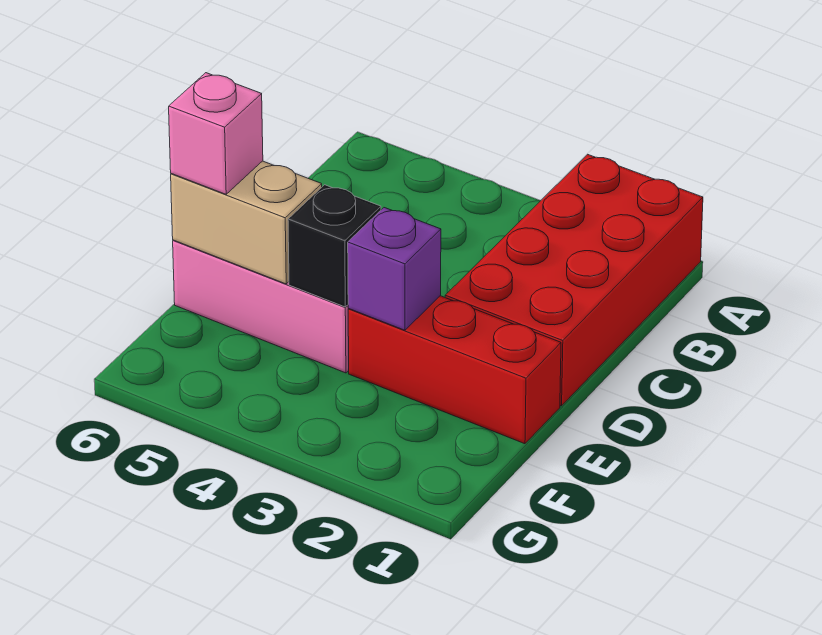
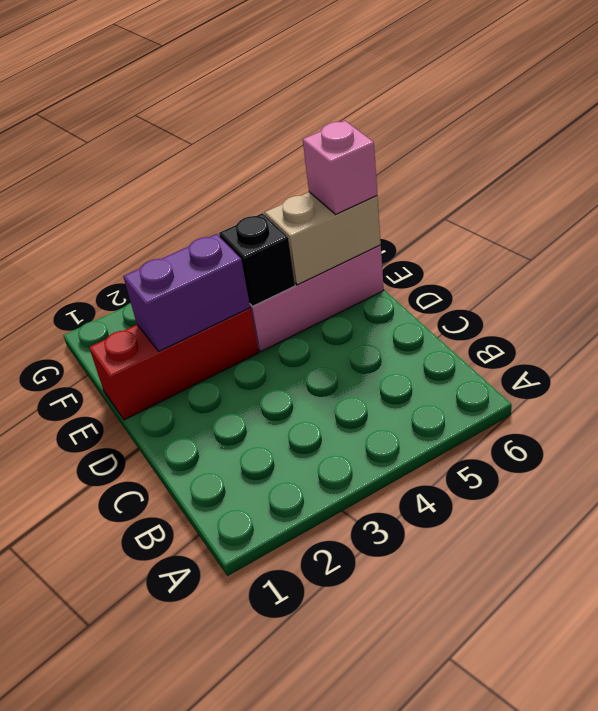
red 2x4 brick [445,154,703,406] -> none
purple 1x1 brick [348,208,441,330] -> purple 1x2 brick [123,234,250,351]

